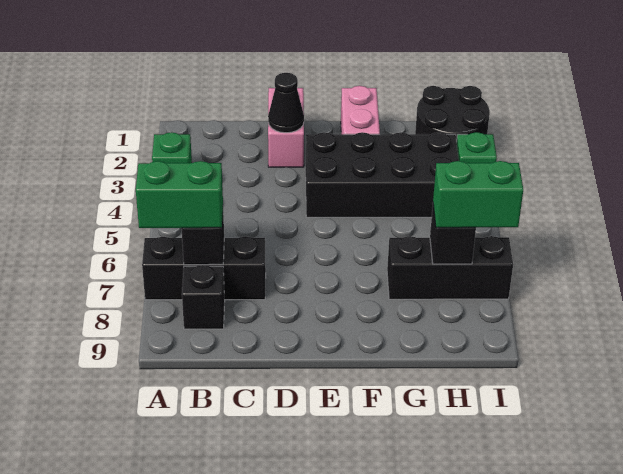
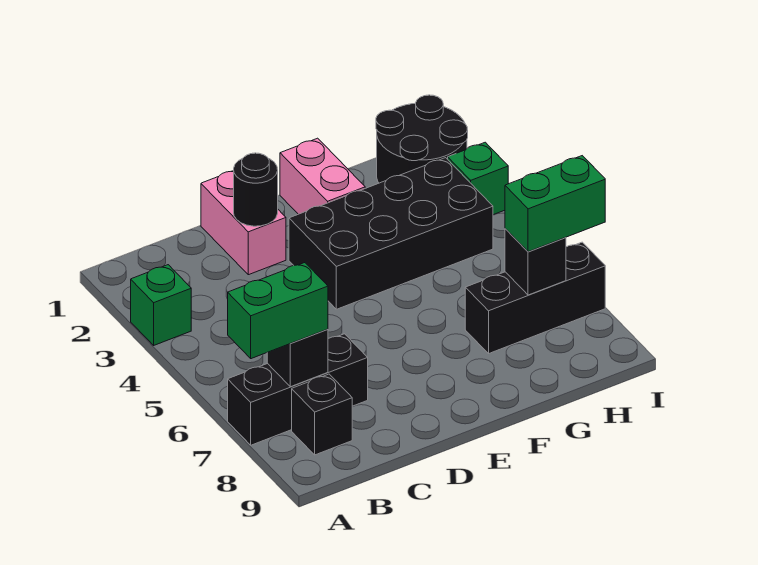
black 1x1 cone [268,73,304,133] -> black 1x1 round brick [234,153,278,226]

